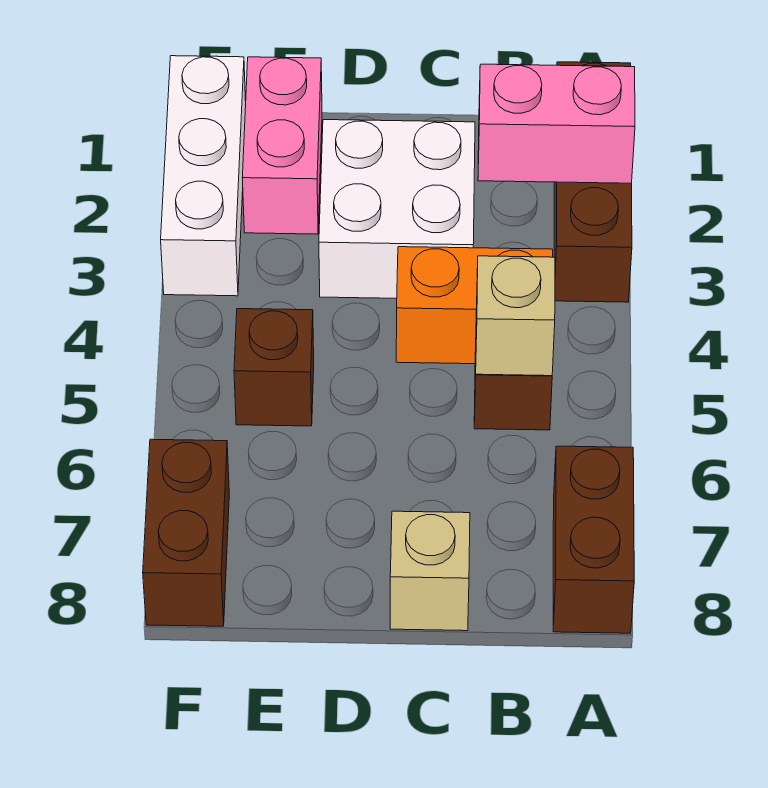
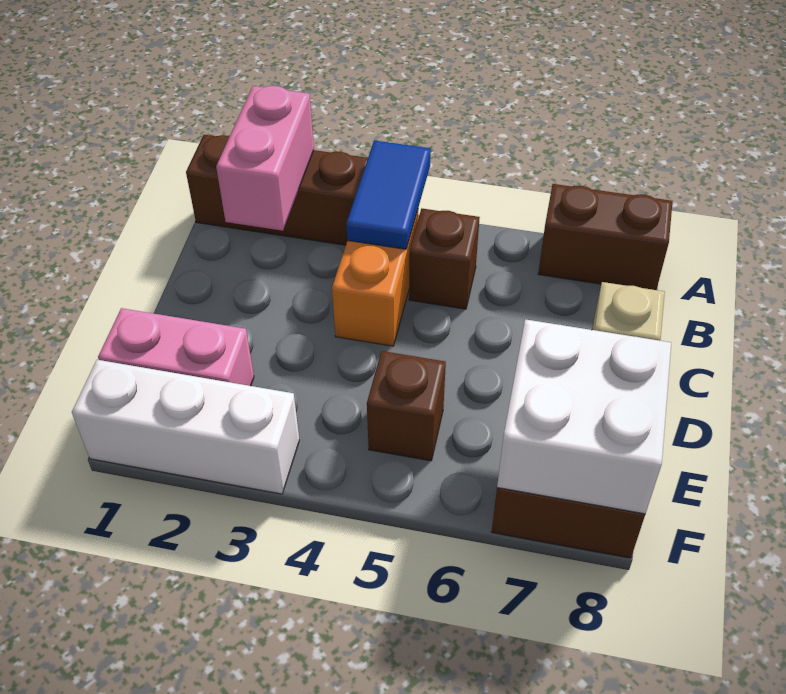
none -> blue 1x2 tile [346,140,431,249]
tan 1x1 brick [476,256,555,376] -> none
white 2x2 brick [319,120,475,298] -> white 2x2 brick moved to [497,319,671,514]

